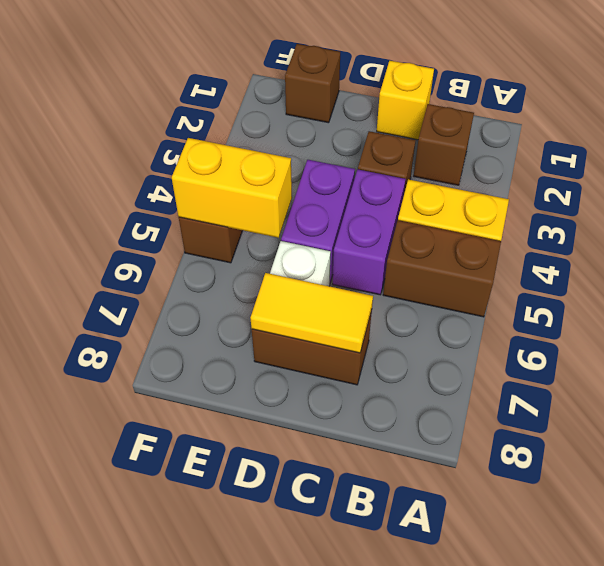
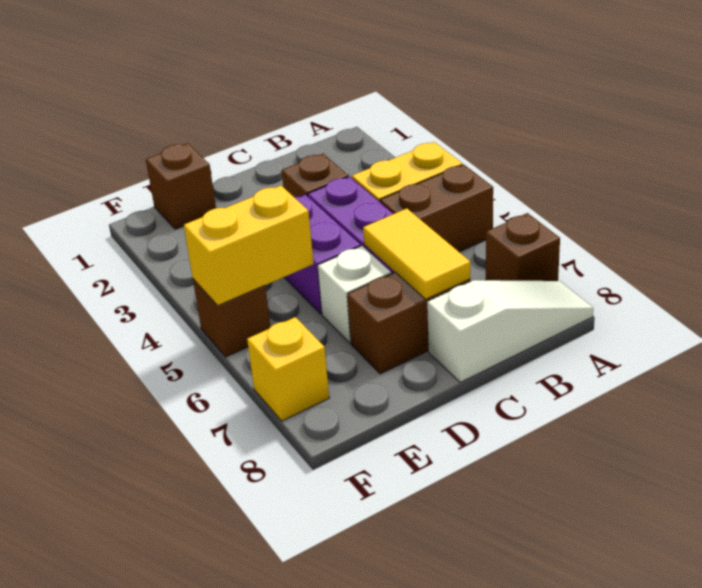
none -> white 1x3 slope [427,280,593,382]
brown 1x1 brick [414,104,474,185] -> brown 1x1 brick moved to [486,213,560,281]
yellow 1x1 brick [377,61,434,140] -> yellow 1x1 brick moved to [247,317,329,421]
yellow 1x2 tile [251,273,373,353] -> yellow 1x2 tile turned to [363,208,470,299]

